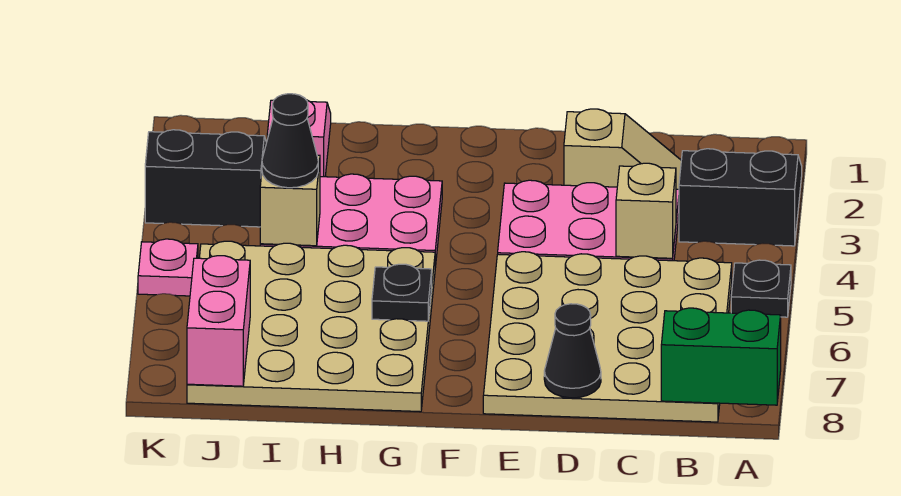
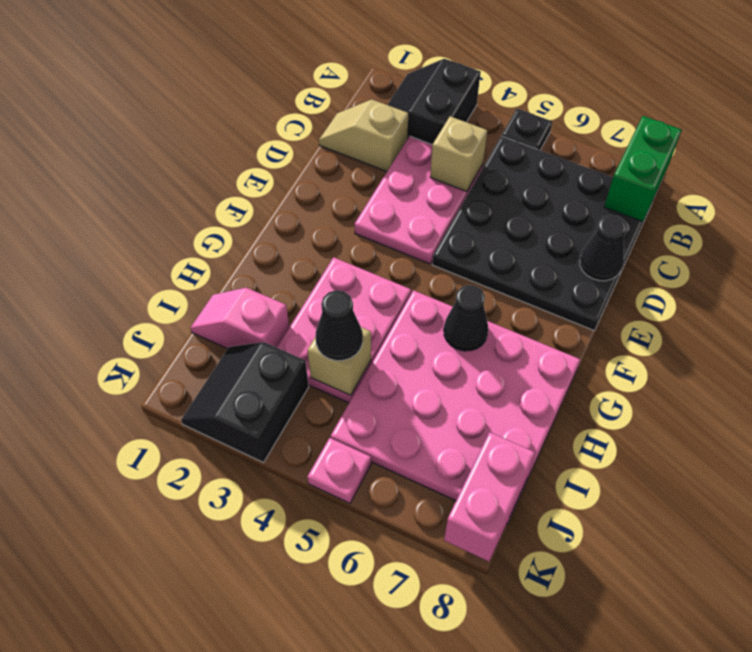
tan 4x4 plate [483,252,732,422] -> black 4x4 plate [432,136,654,331]
tan 1x2 slope [564,109,681,189] -> tan 1x2 slope turned to [319,100,408,172]
tan 4x4 plate [187,241,435,412] -> pink 4x4 plate [331,290,580,523]
black 1x1 plate [372,264,432,321] -> black 1x1 cone [444,285,488,351]
pink 1x2 brick [187,256,250,386] -> pink 1x2 brick turned to [444,432,535,561]

